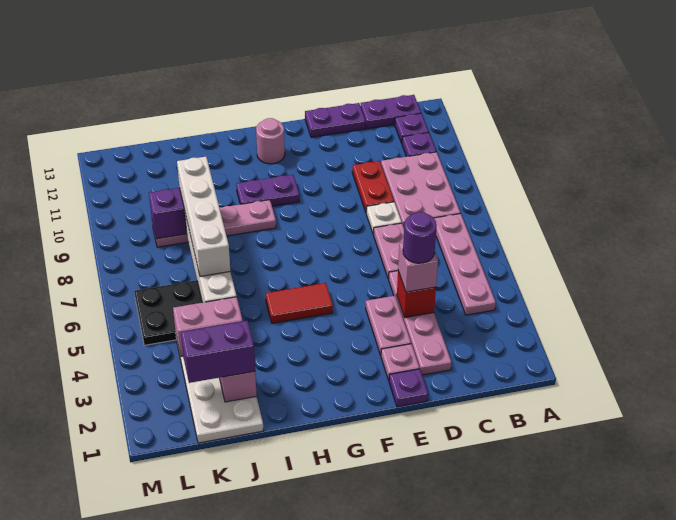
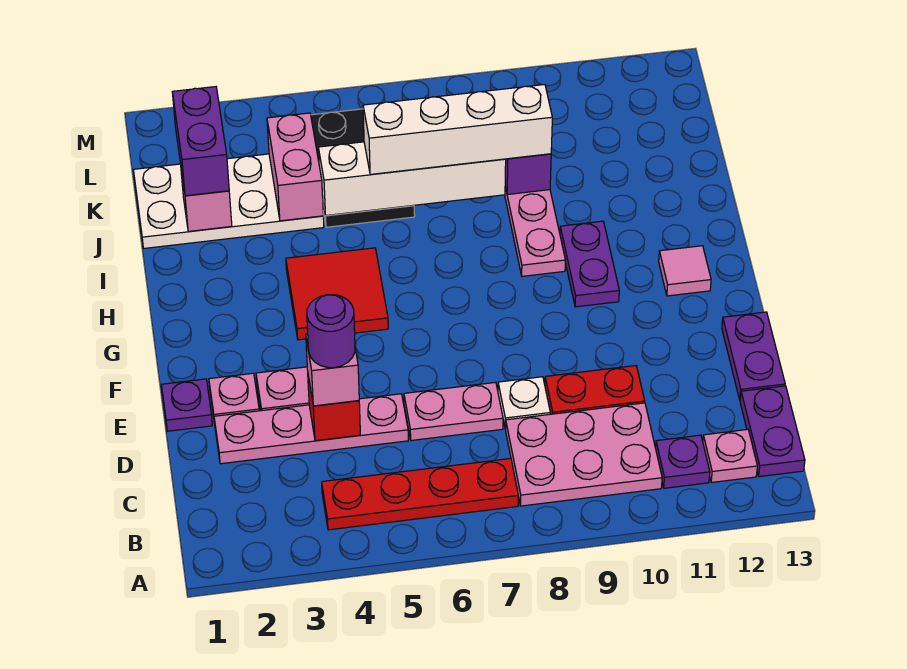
pink 1x4 plate [434,214,496,315] -> red 1x4 plate [322,458,518,530]
purple 1x1 plate [395,113,429,143] -> pink 1x1 plate [703,429,757,482]
red 1x2 tile [265,283,333,323] -> red 2x2 tile [286,248,388,340]
pink 1x1 round brick [256,118,285,164] -> pink 1x1 tile [659,246,711,296]

